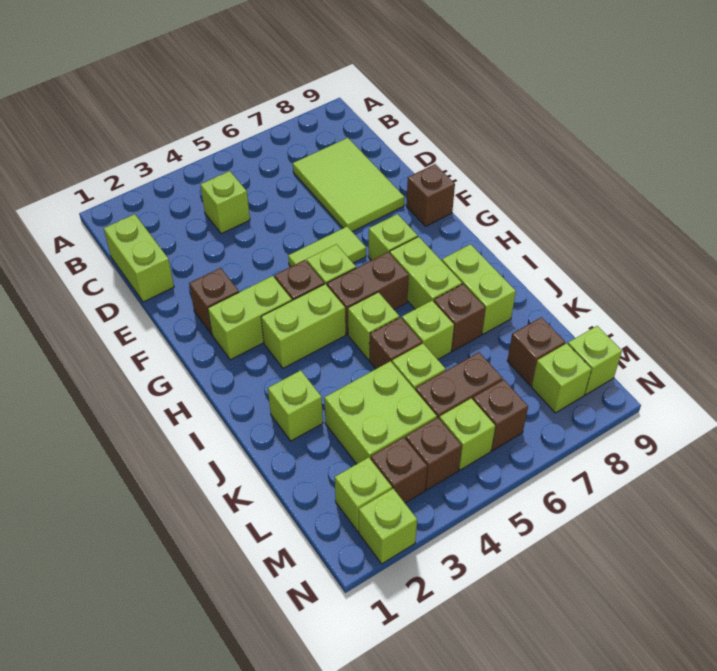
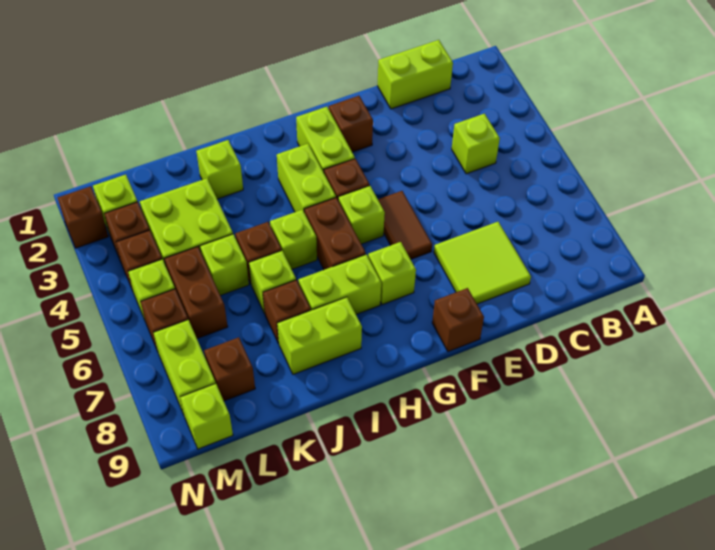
lime 2x3 tile [293,138,404,232] -> lime 2x2 tile [434,222,531,304]
lime 1x2 tile [288,226,366,266] -> brown 1x2 tile [378,191,432,259]
lime 1x1 brick [532,343,591,413] -> lime 1x2 brick [154,320,216,414]
lime 1x1 brick [359,489,417,564] -> brown 1x1 brick [58,186,108,248]

